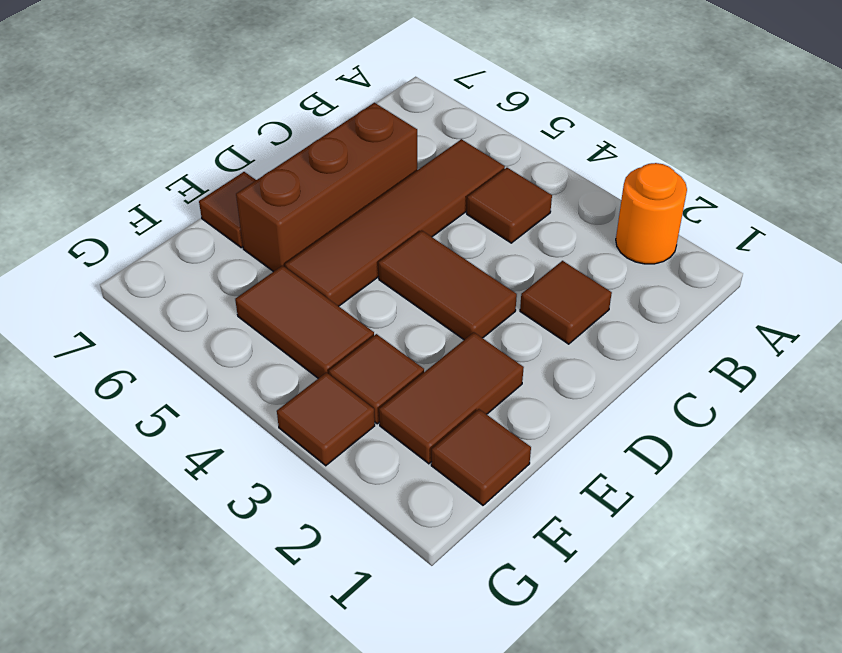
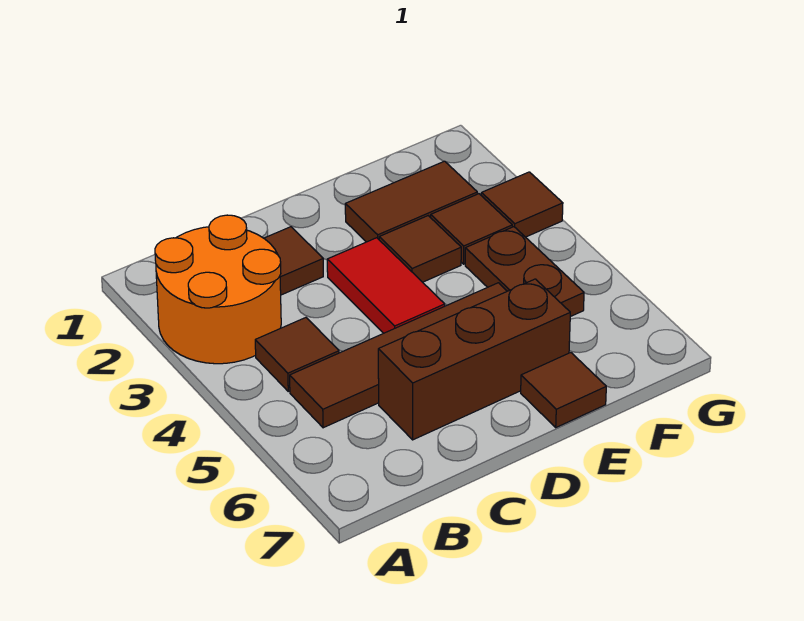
orange 1x1 round brick [616,163,687,264] -> orange 2x2 round brick [155,215,281,364]
brown 1x2 tile [378,230,517,340] -> red 1x2 tile [327,238,445,333]
brown 1x1 tile [431,409,531,505] -> brown 1x1 tile moved to [379,216,461,282]
brown 1x2 tile [235,266,374,378] -> brown 1x2 plate [465,227,584,317]

